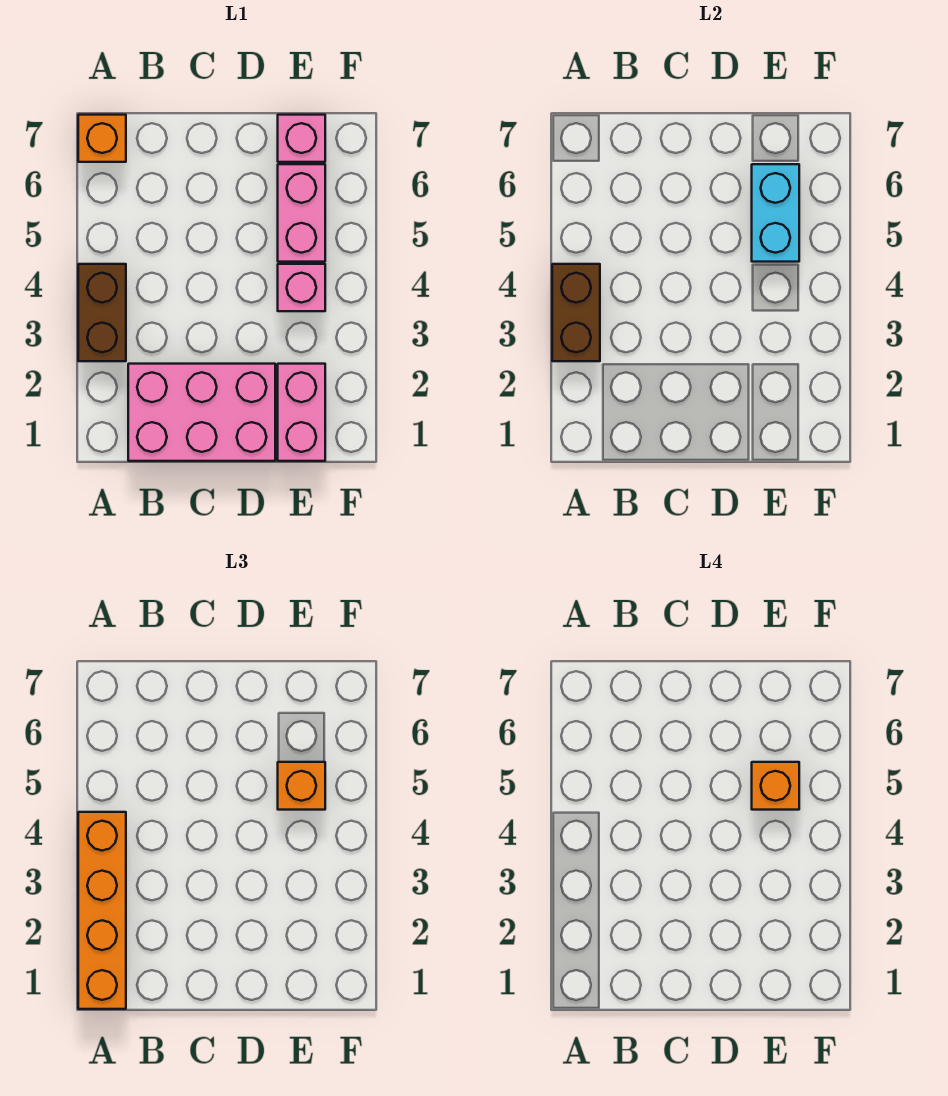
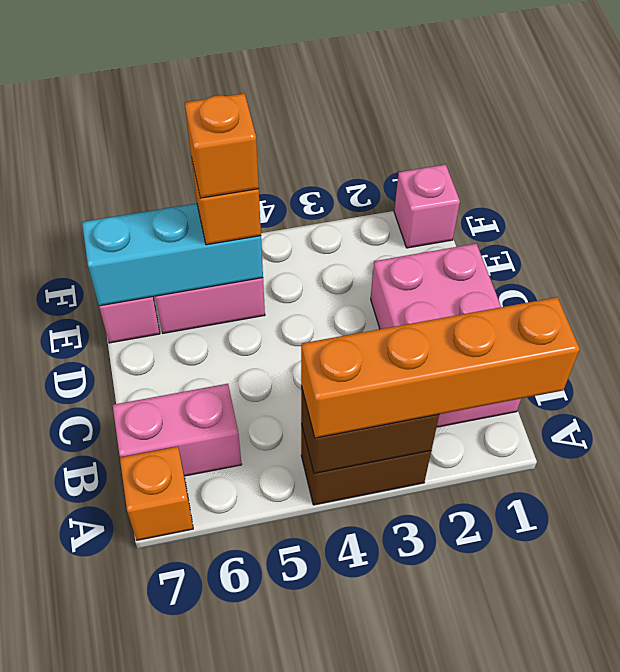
pink 1x2 brick [278,364,325,461] -> pink 1x2 brick moved to [113,384,242,476]
pink 1x1 brick [278,264,325,311] -> pink 1x1 brick moved to [394,164,460,248]
cyan 1x2 brick [752,164,799,262] -> cyan 1x3 brick [82,203,263,306]

